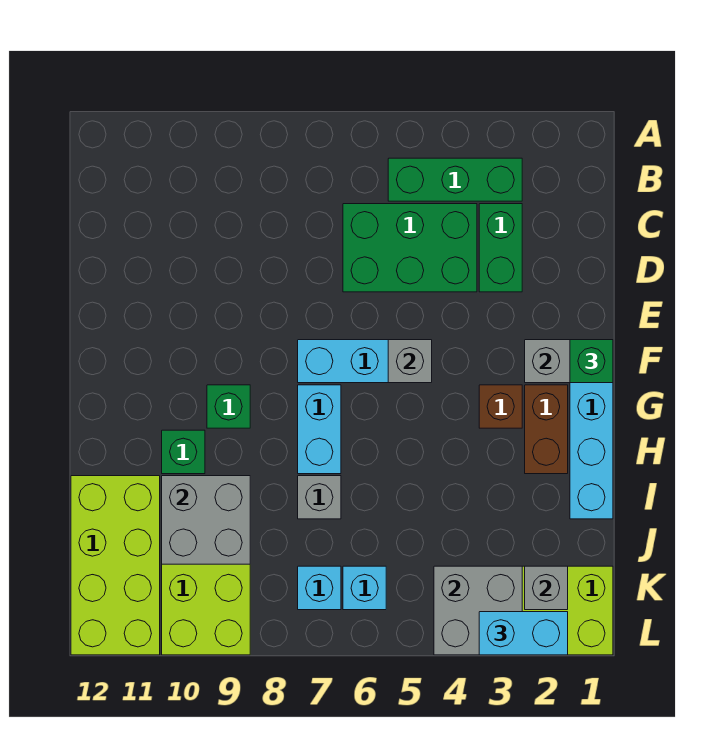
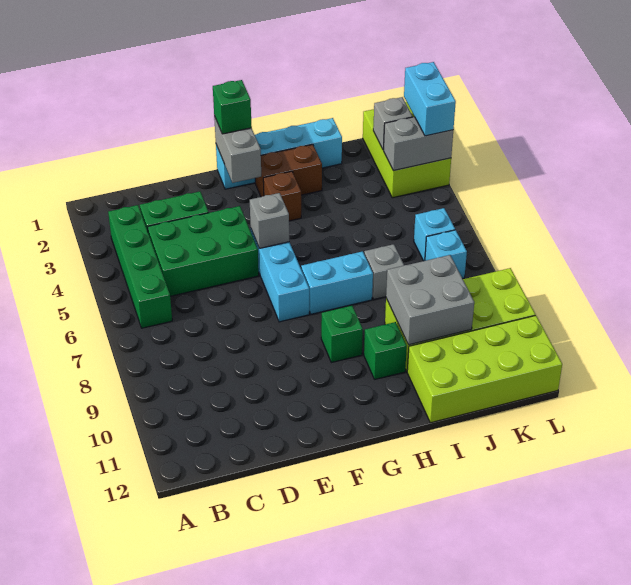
green 1x3 brick [388,158,522,201] -> green 1x4 brick [108,205,172,328]
green 2x3 brick [343,204,477,292] -> green 2x3 brick turned to [147,206,259,296]
grey 2x2 brick [434,566,522,655] -> grey 1x2 brick [384,117,453,171]

